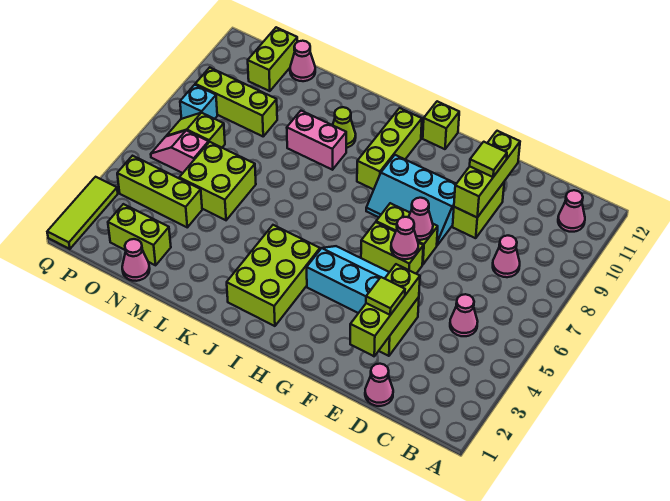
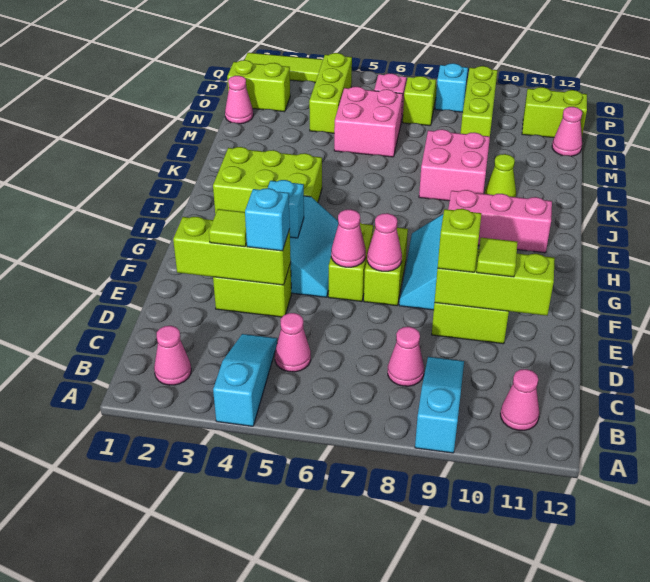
none -> cyan 1x3 slope [213,334,277,426]
none -> cyan 1x3 slope [415,357,464,453]
pink 1x1 cone [365,364,393,406] -> pink 1x1 cone moved to [154,326,191,385]
none -> cyan 1x1 brick [245,188,290,251]
none -> cyan 1x1 brick [268,180,304,238]
lime 1x1 brick [423,101,459,149] -> lime 1x1 brick moved to [438,209,482,272]
lime 1x3 brick [357,108,422,190] -> pink 1x3 brick [448,190,552,253]
pink 1x2 brick [287,111,346,170] -> pink 2x2 brick [419,129,490,201]
lime 2x2 brick [179,142,256,220] -> pink 2x2 brick [334,87,403,157]
lime 1x2 brick [108,204,171,265] -> lime 1x2 brick turned to [227,60,290,112]

